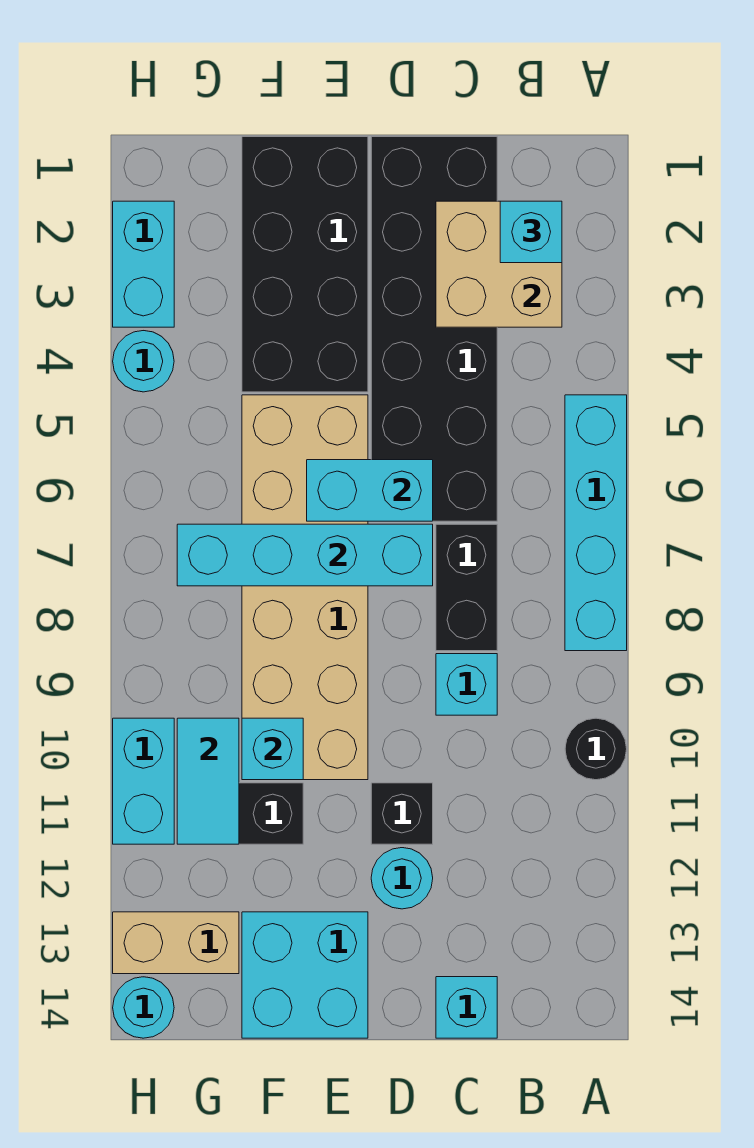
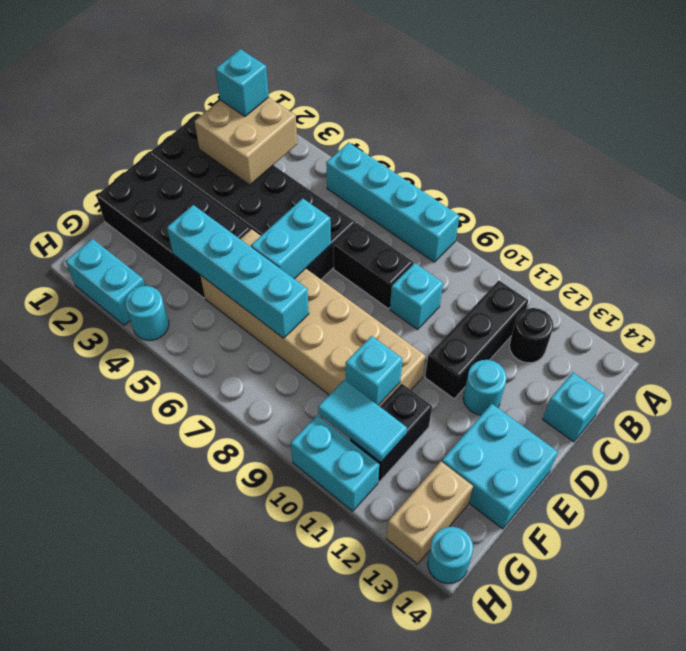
black 1x1 round brick [565,718,627,780] -> black 1x1 round brick moved to [509,308,553,363]
cyan 1x4 brick [177,524,433,586] -> cyan 1x4 brick turned to [167,205,309,338]
black 1x1 brick [371,783,433,844] -> black 1x3 brick [425,280,529,399]

